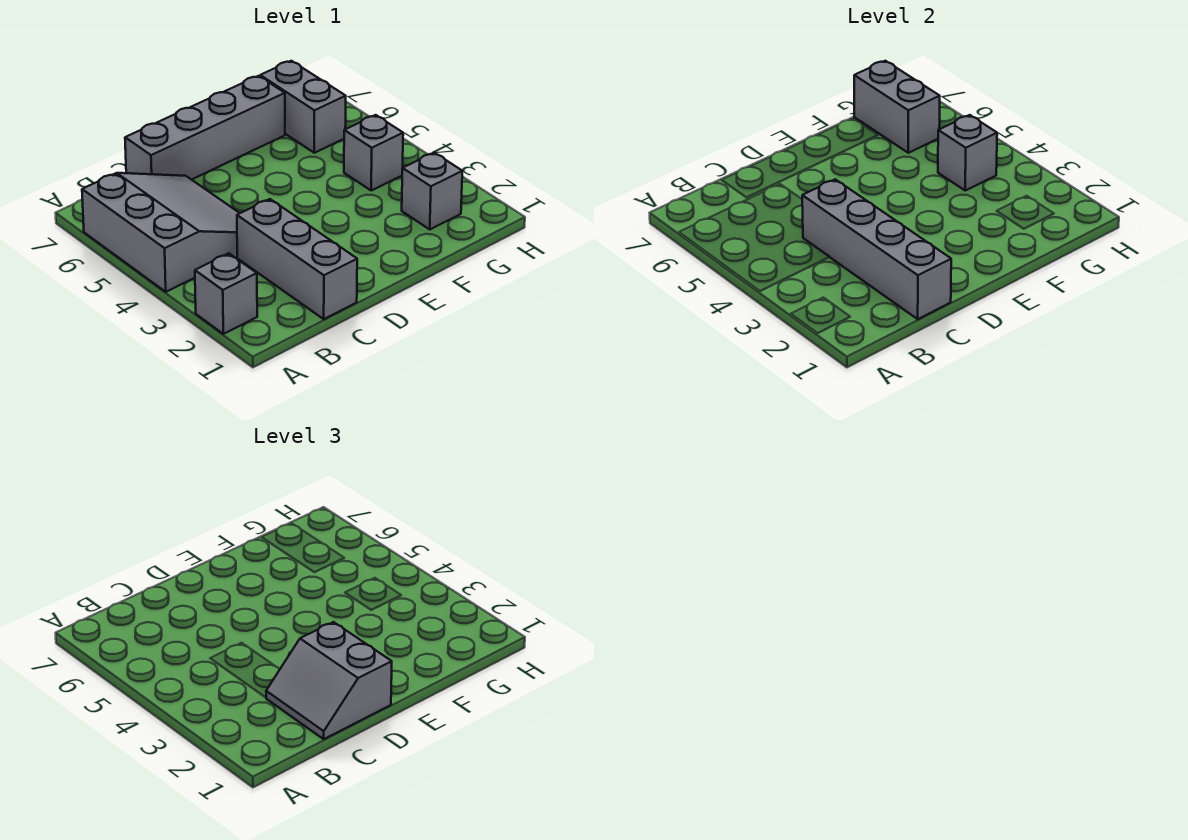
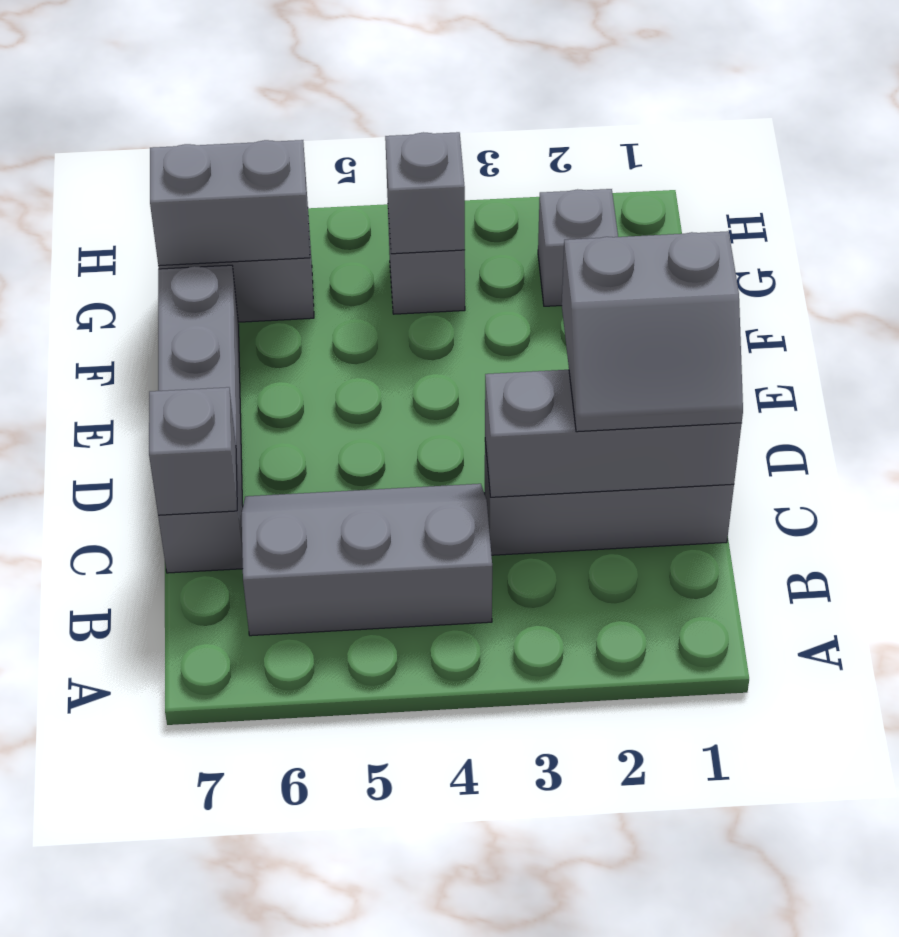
grey 1x1 brick [195,253,257,334] -> grey 1x1 brick moved to [149,387,237,515]
grey 3x3 slope [82,173,240,292] -> grey 2x3 slope [242,484,492,636]
grey 1x4 brick [802,179,951,319] -> grey 1x3 brick [485,370,742,497]

